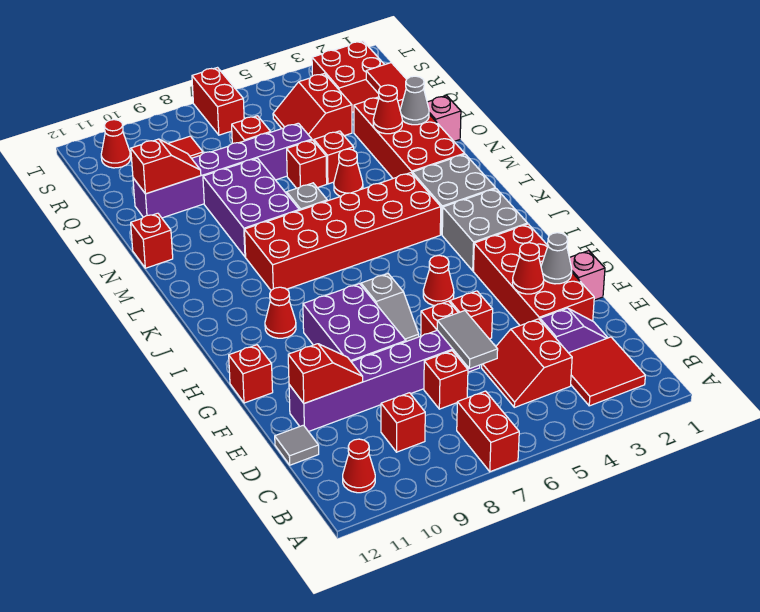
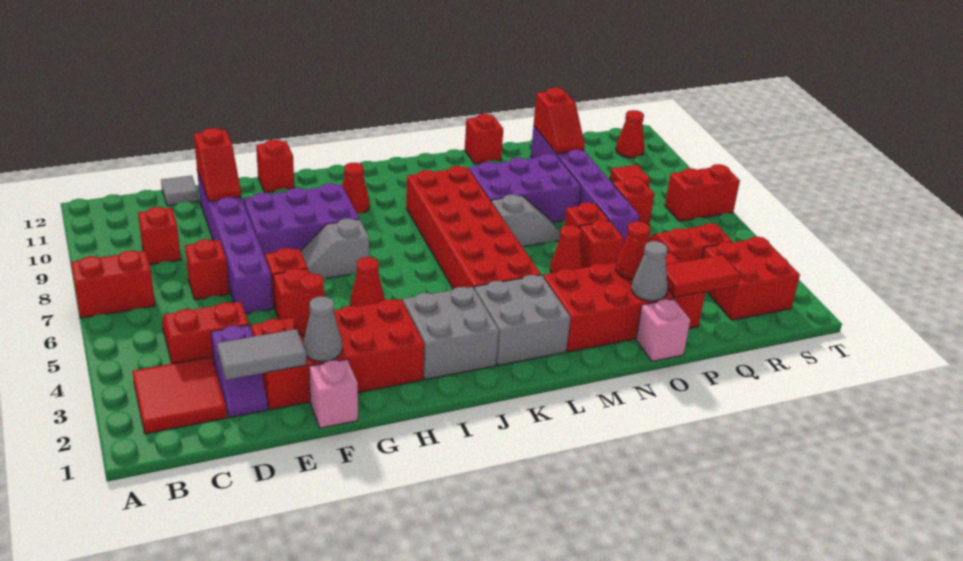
red 1x1 cone [343,439,375,493] -> none
grey 1x2 tile [437,311,498,369] -> grey 1x2 tile moved to [217,329,307,380]

